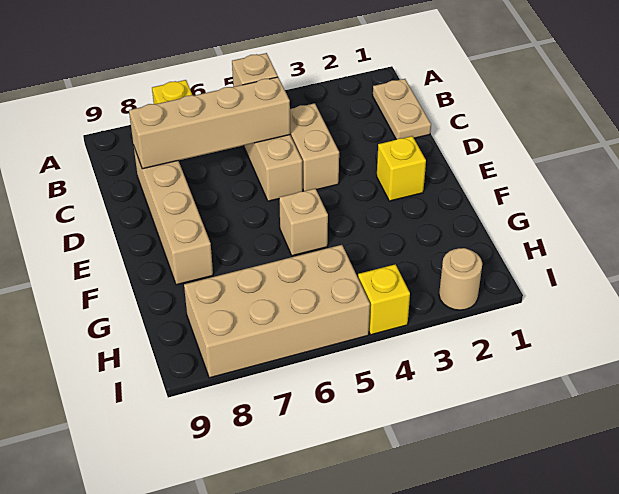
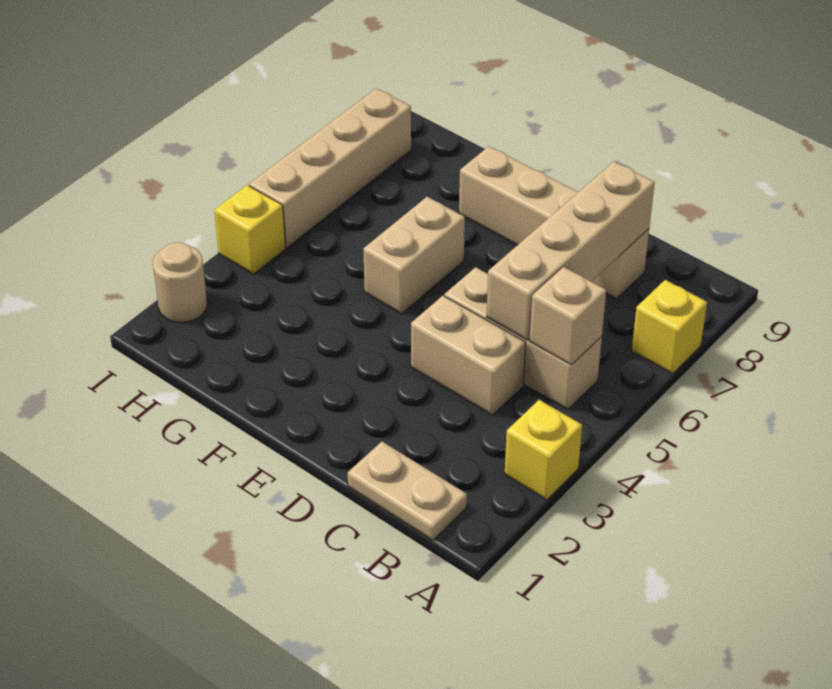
yellow 1x1 brick [377,136,426,201] -> yellow 1x1 brick moved to [505,400,582,500]
tan 1x1 brick [279,189,328,256] -> tan 1x2 brick [363,197,465,314]
tan 2x4 brick [184,245,370,378] -> tan 1x4 brick [249,88,411,248]

